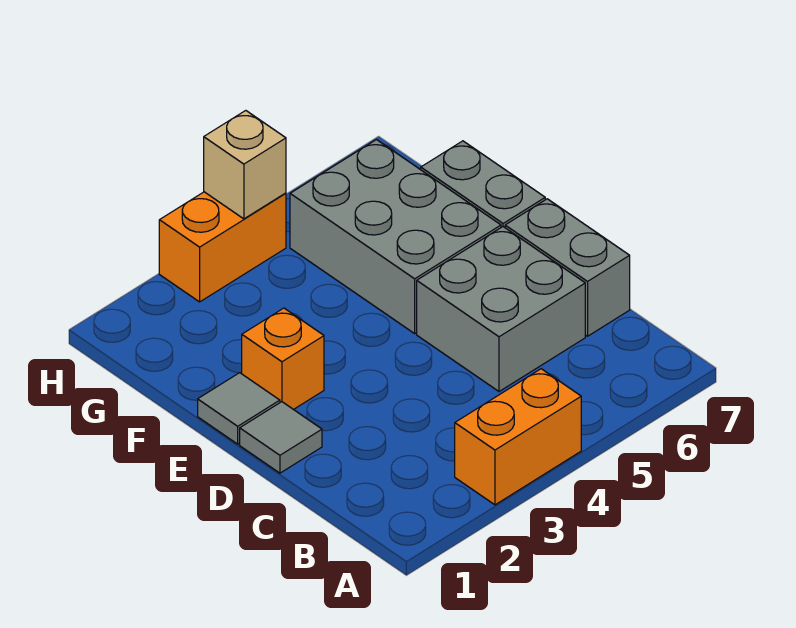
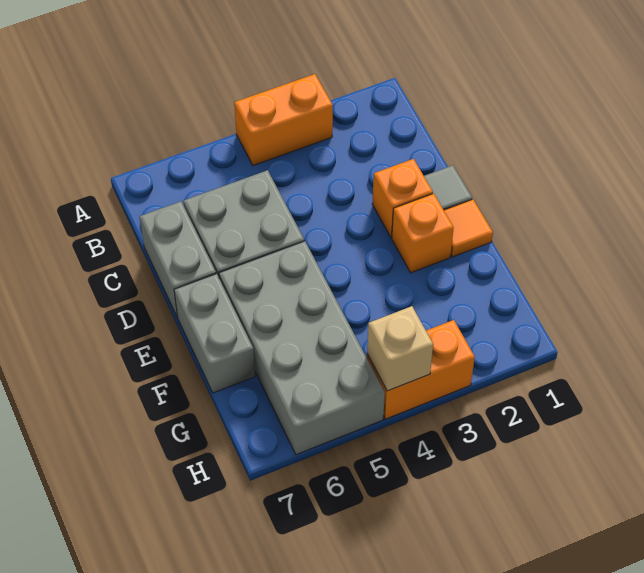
none -> orange 1x1 brick [372,159,433,237]
grey 1x1 tile [198,373,280,444] -> orange 1x1 tile [444,199,493,257]
grey 2x3 brick [290,140,501,333] -> grey 2x4 brick [219,241,385,455]

